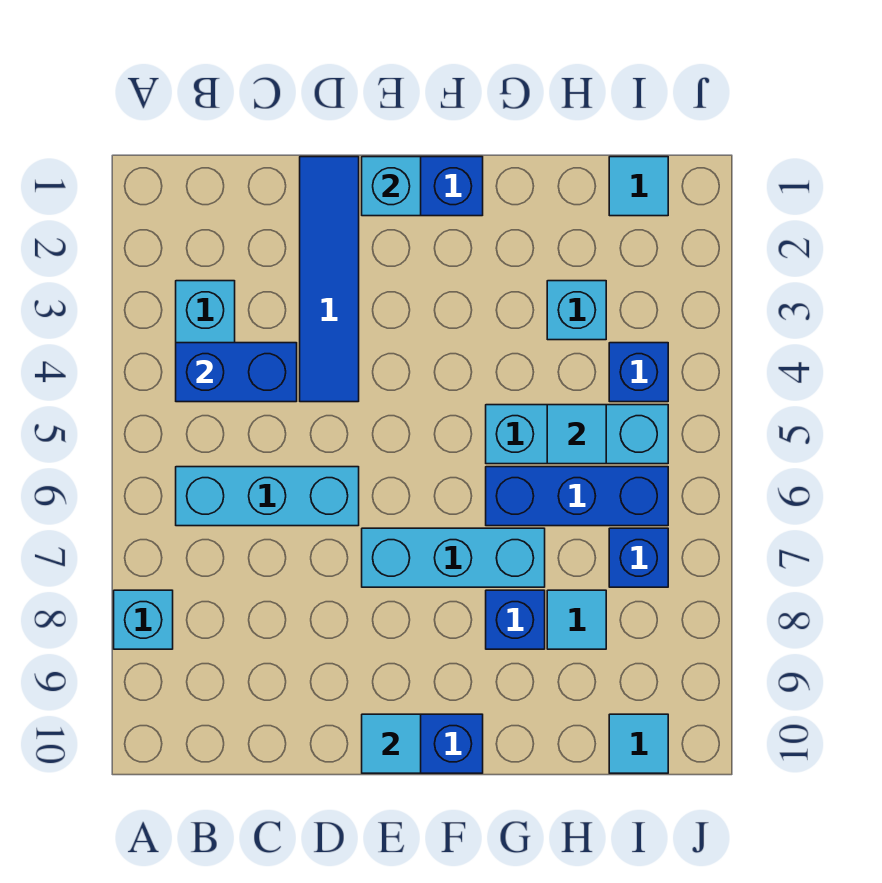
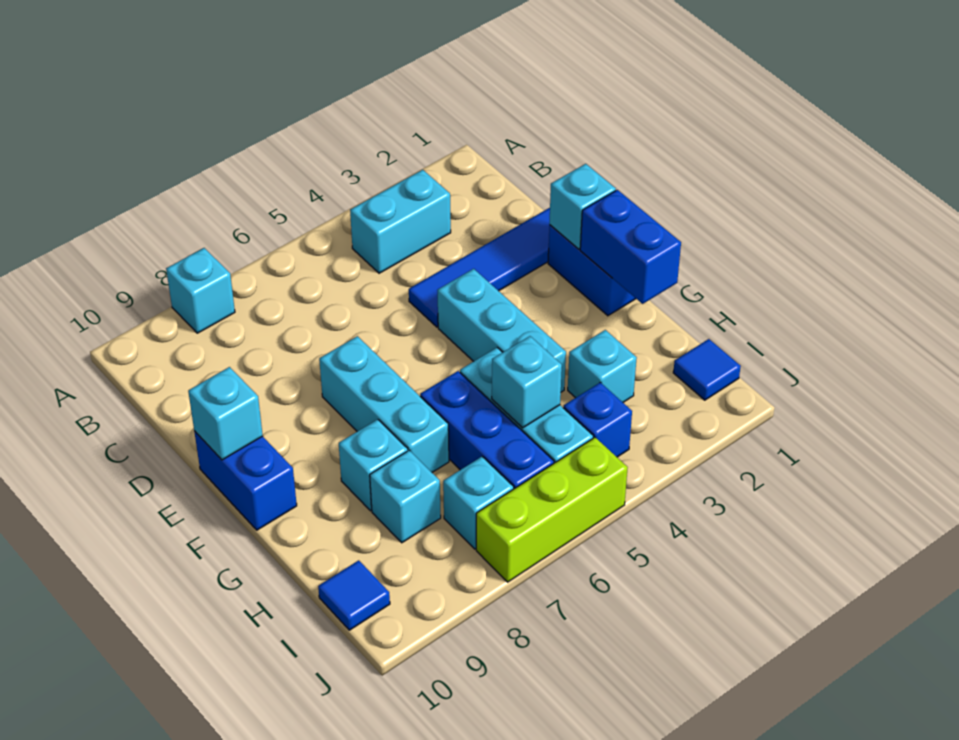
blue 1x2 brick [176,343,297,402] -> blue 1x2 brick moved to [580,190,681,304]
cyan 1x3 brick [176,467,359,526] -> cyan 1x3 brick moved to [437,269,566,392]
cyan 1x1 tile [362,714,421,773] -> cyan 1x1 brick [188,367,263,460]
blue 1x1 brick [486,590,545,649] -> cyan 1x1 brick [339,419,408,511]
cyan 1x1 tile [547,405,606,464] -> cyan 1x1 brick [492,336,562,428]
cyan 1x1 tile [547,590,606,649] -> cyan 1x1 brick [370,450,441,543]
cyan 1x1 tile [609,157,668,216] -> blue 1x1 tile [673,339,741,400]
blue 1x1 brick [609,528,668,587] -> cyan 1x1 brick [443,457,514,549]
cyan 1x1 tile [609,714,668,773] -> blue 1x1 tile [318,560,390,630]
none -> lime 1x3 brick [476,438,628,582]

